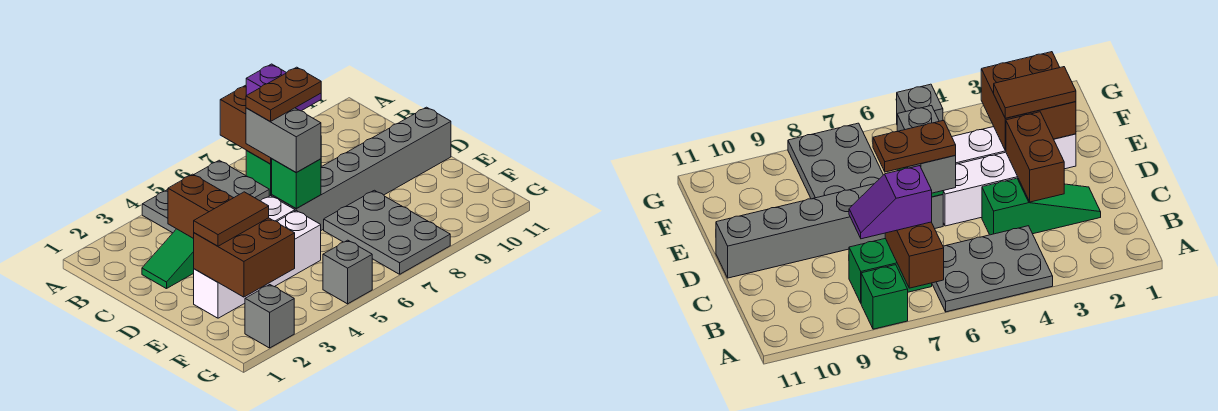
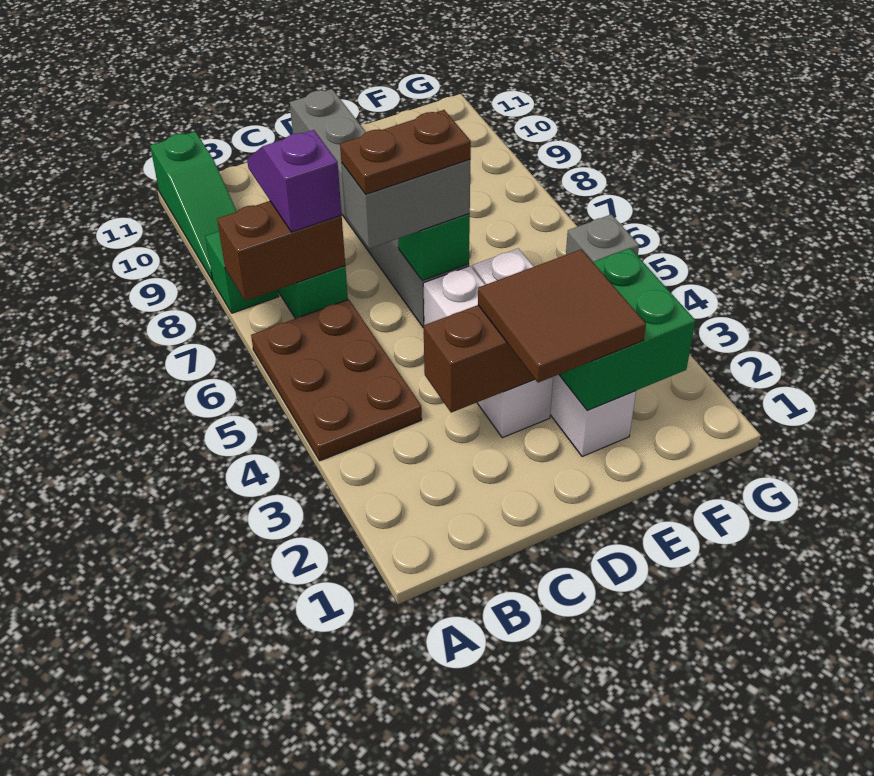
grey 2x3 plate [142,160,269,233] -> brown 2x3 plate [251,299,422,461]
green 1x3 slope [142,229,194,289] -> green 1x3 slope moved to [150,132,237,280]
brown 1x2 plate [246,67,321,122] -> brown 1x2 plate turned to [340,110,471,194]
brown 2x2 brick [194,218,295,297] -> green 2x2 brick [559,248,695,410]
brown 1x2 tile [194,192,269,246] -> brown 2x2 tile [478,249,646,383]
grey 2x3 plate [324,190,450,274] -> none
grey 1x1 brick [245,285,294,348] -> none

